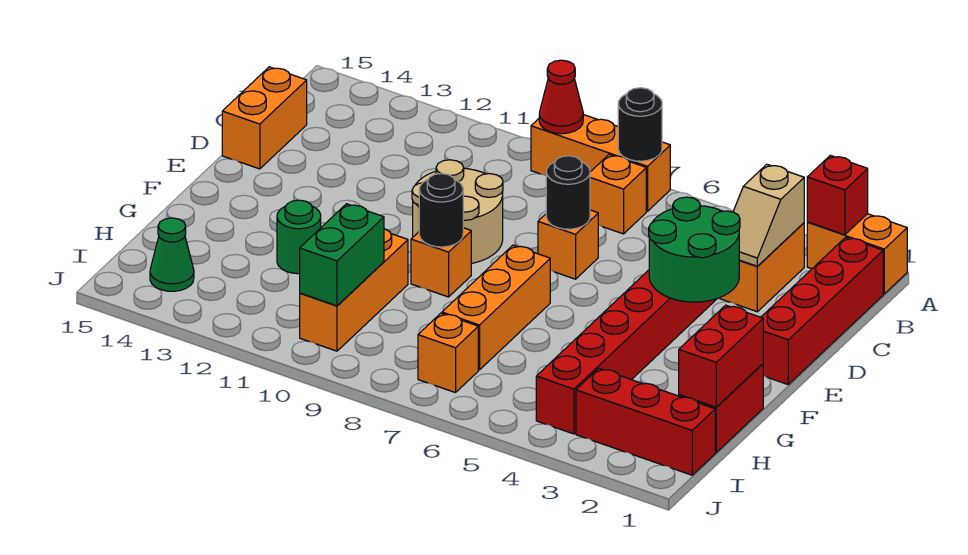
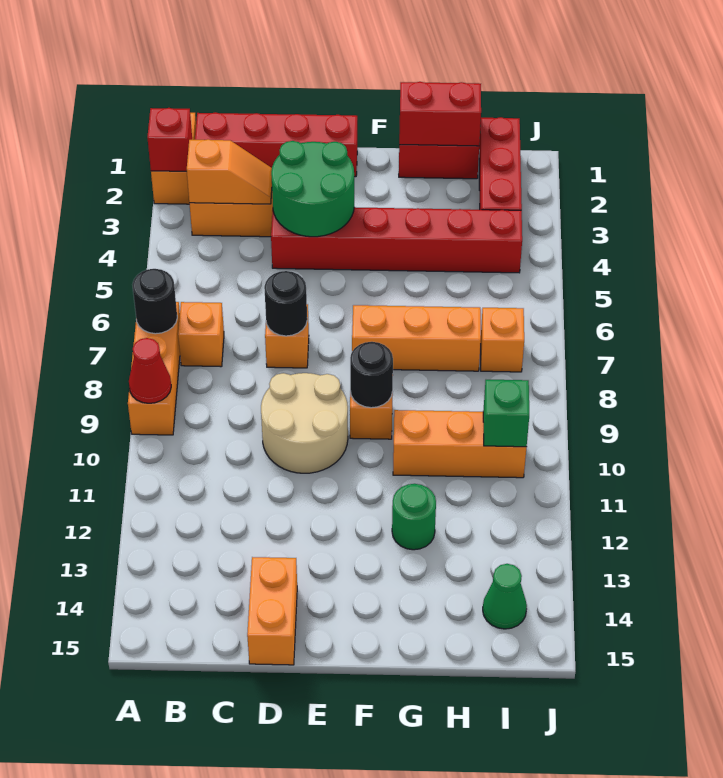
tan 1x2 slope [733,164,804,266] -> orange 1x2 slope [186,139,272,204]
orange 1x2 brick [222,67,307,169] -> orange 1x2 brick turned to [247,557,297,665]
green 1x2 brick [300,204,384,306] -> green 1x1 brick [483,380,529,447]

